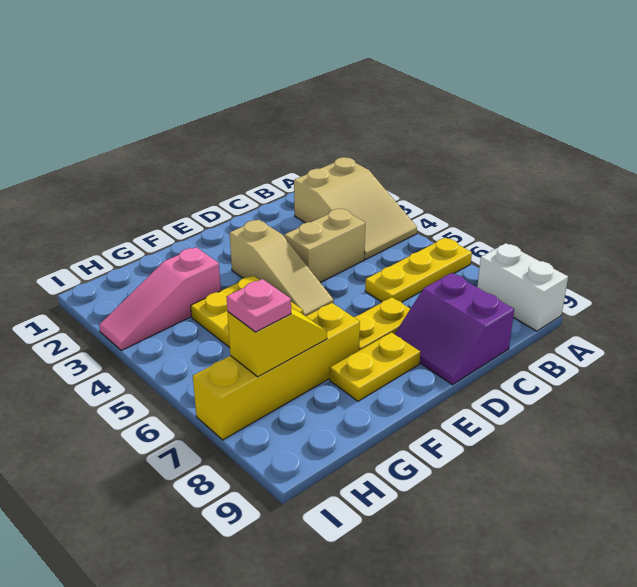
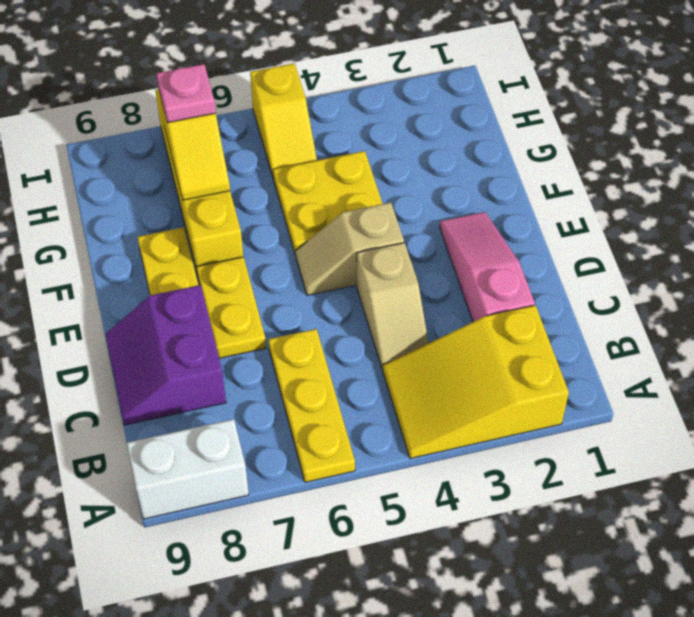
tan 2x3 slope [294,157,417,259] -> yellow 2x3 slope [383,305,569,459]
tan 1x2 brick [284,209,365,283] -> tan 1x2 slope [357,243,429,369]
purple 2x2 slope [395,273,514,385] -> purple 2x2 slope turned to [106,285,226,425]
tan 1x3 slope [230,220,334,316] -> tan 1x2 slope [296,203,404,295]
pink 1x3 slope [99,247,221,350] -> pink 1x3 slope moved to [440,212,535,322]
none -> yellow 1x2 slope [250,63,317,179]

